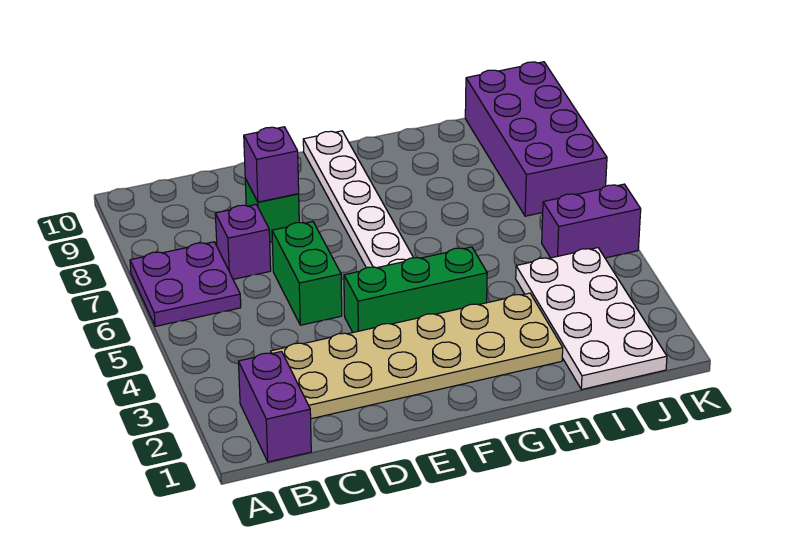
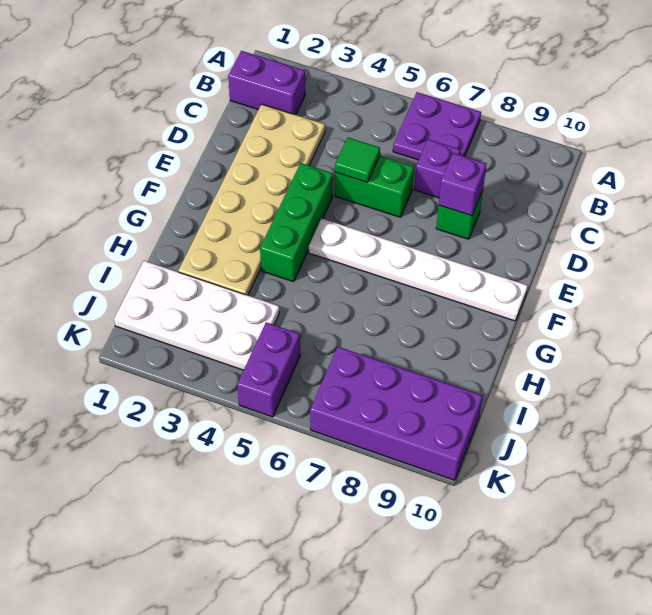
none -> green 1x1 tile [335,138,380,182]

